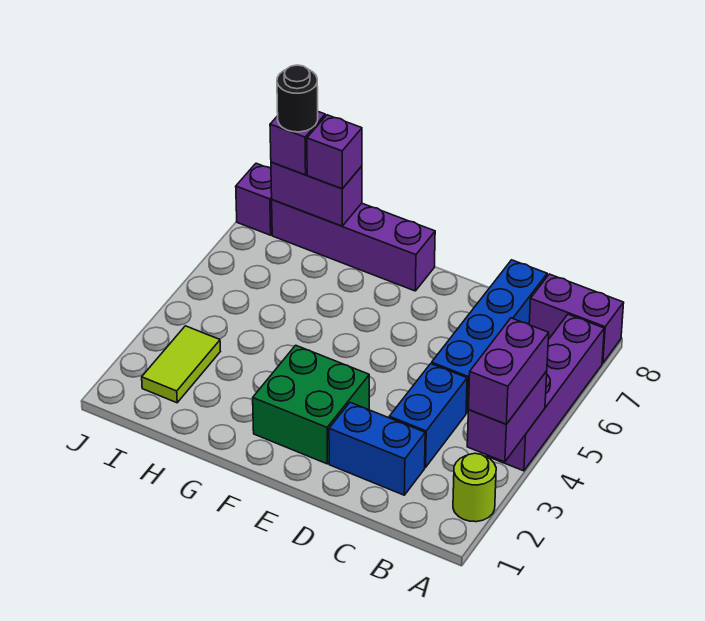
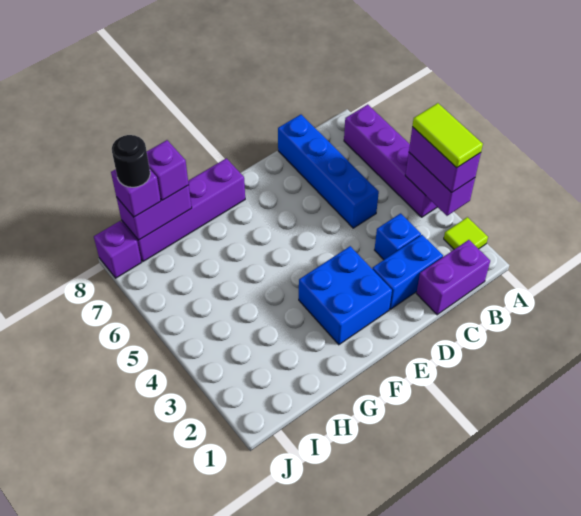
lime 1x1 round brick [453,453,496,522] -> lime 1x1 tile [444,217,488,249]
purple 1x2 brick [529,274,624,363] -> purple 1x2 brick moved to [416,240,490,315]
blue 1x2 brick [389,364,467,467] -> blue 1x1 brick [375,213,421,260]
green 2x2 brick [253,345,369,464] -> blue 2x2 brick [299,246,392,345]
lime 1x2 tile [142,326,220,403] -> lime 1x2 tile moved to [412,103,483,168]

